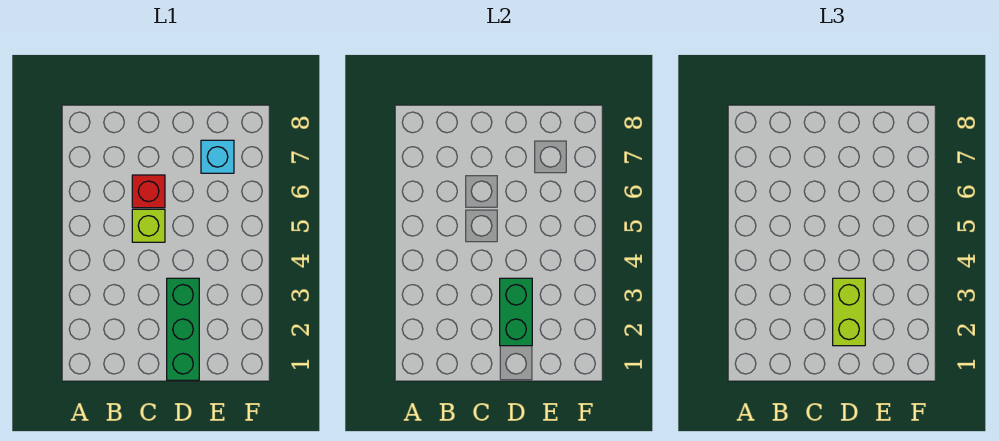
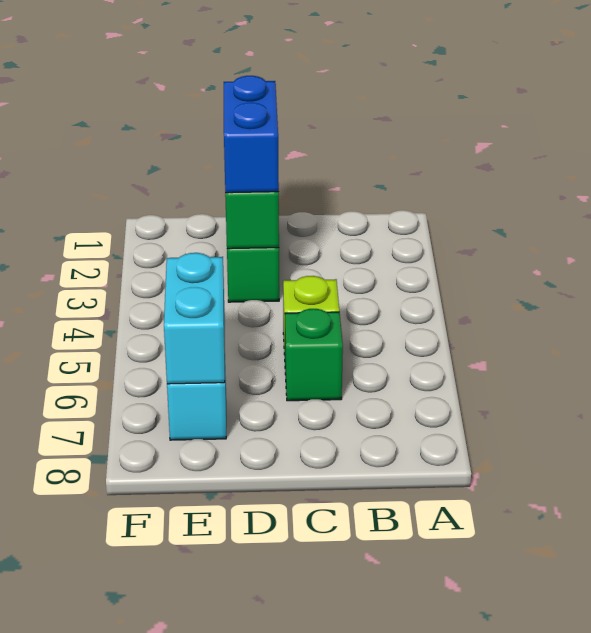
red 1x1 brick [132,175,165,208] -> green 1x1 brick [285,309,343,401]
lime 1x2 brick [833,278,865,346] -> blue 1x2 brick [224,76,279,193]
none -> cyan 1x2 brick [164,253,225,384]

